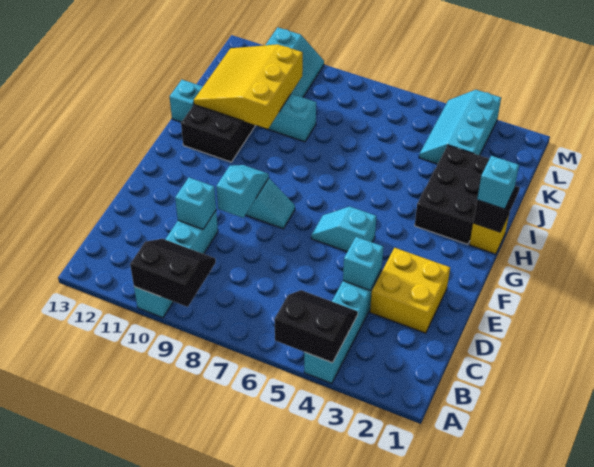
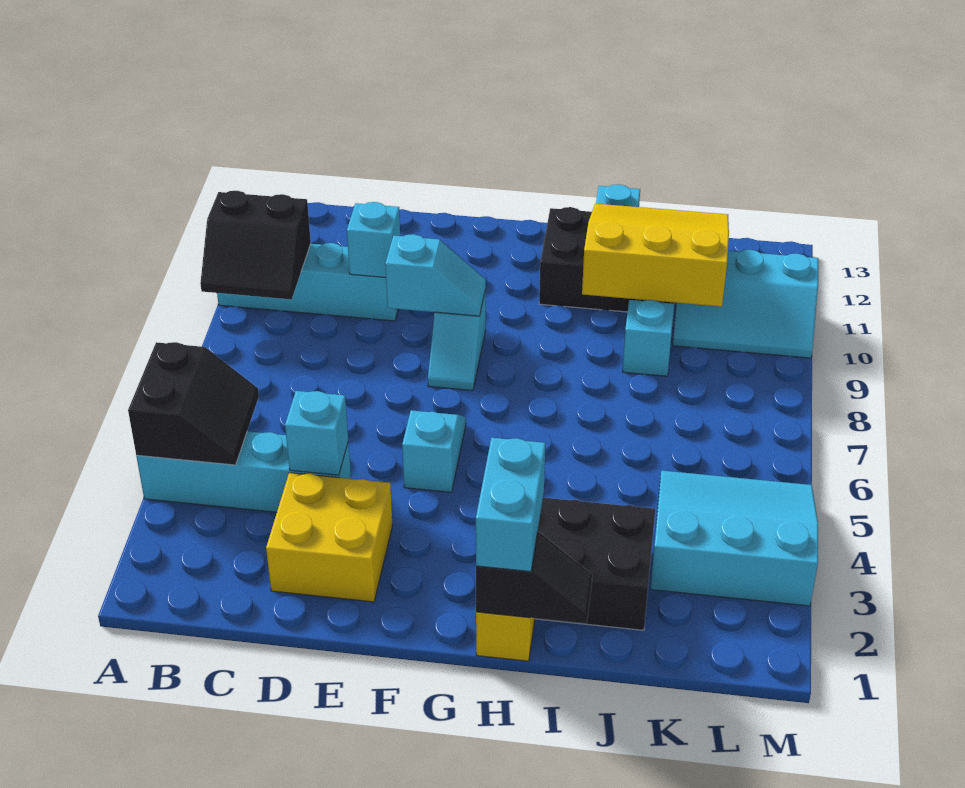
black 2x2 slope [130,239,216,307] -> black 2x2 slope turned to [200,191,311,300]
cyan 1x1 brick [477,156,519,209] -> cyan 1x2 brick [476,438,546,572]
cyan 2x3 slope [419,90,501,164] -> cyan 3x3 slope [651,471,818,606]

